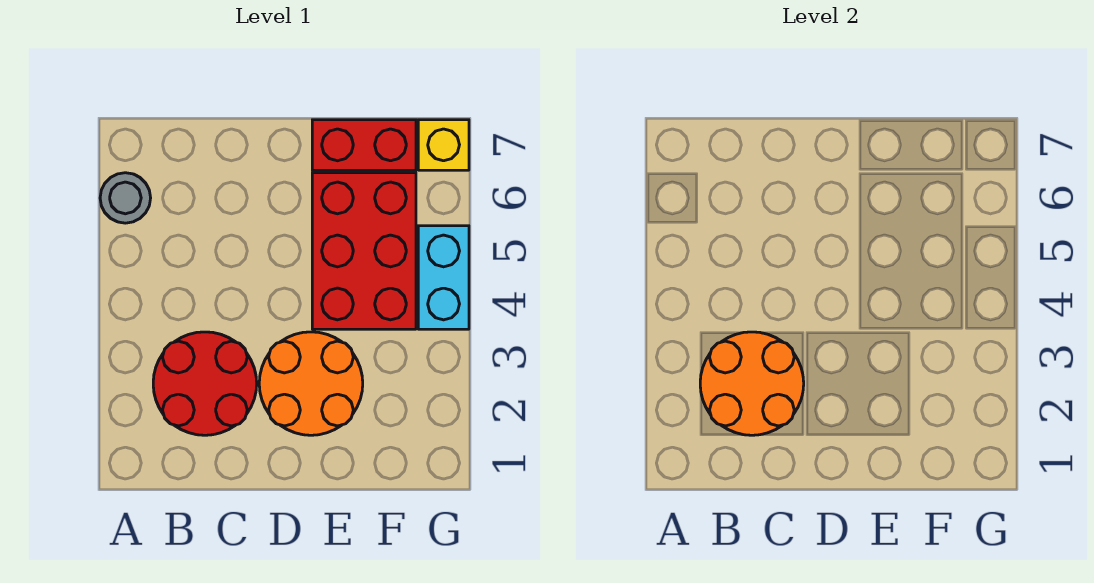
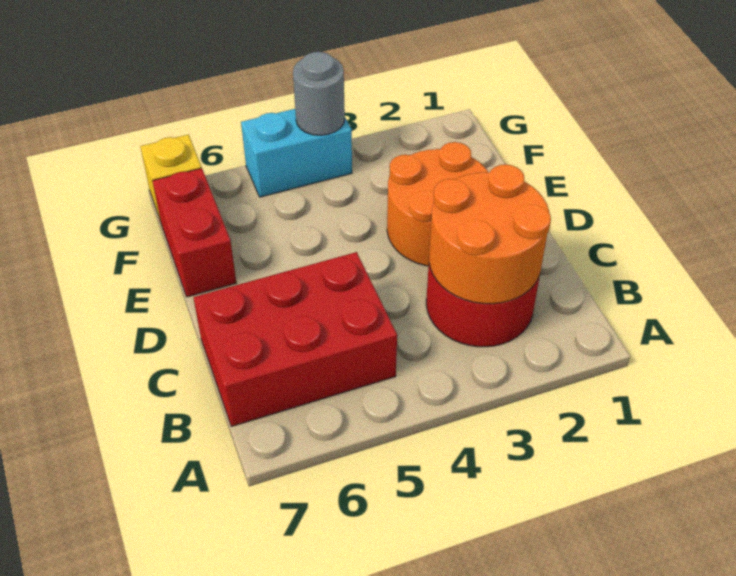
grey 1x1 round brick [100,173,151,223] -> grey 1x1 round brick moved to [293,52,345,135]
red 2x3 brick [312,173,416,329] -> red 2x3 brick moved to [193,252,397,426]

